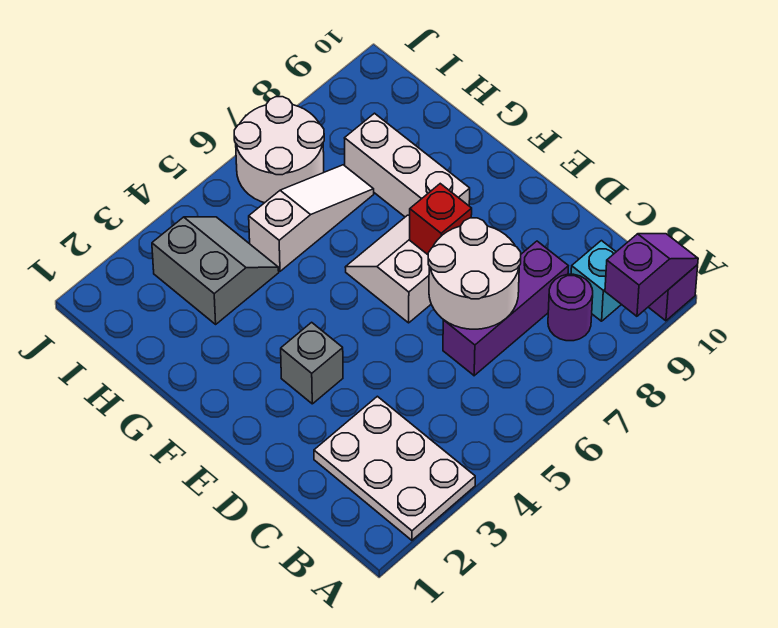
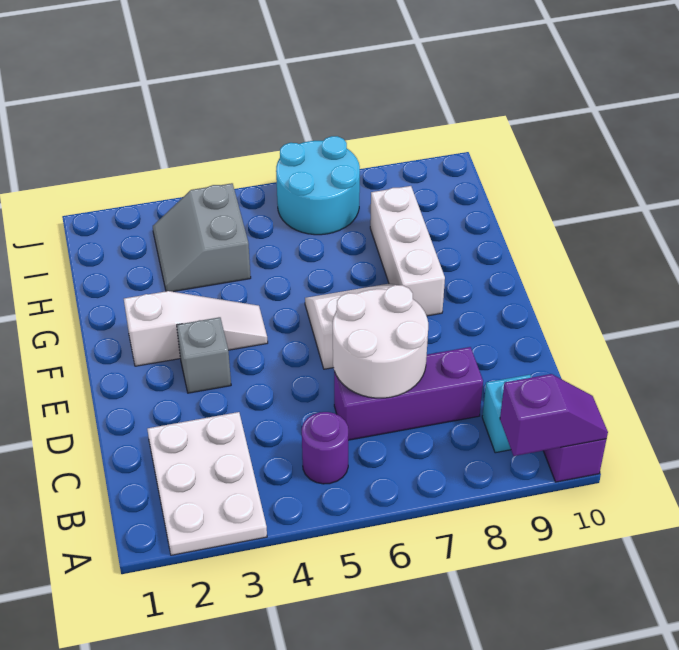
purple 1x1 round brick [548,274,593,341] -> purple 1x1 round brick moved to [302,412,348,484]
red 1x1 brick [410,184,472,255] -> none
grey 2x2 slope [152,217,279,324] -> grey 2x2 slope turned to [153,183,251,292]
white 1x3 slope [249,165,374,271] -> white 1x3 slope moved to [124,291,268,366]
white 2x2 round brick [234,97,324,203] -> cyan 2x2 round brick [276,136,360,235]

